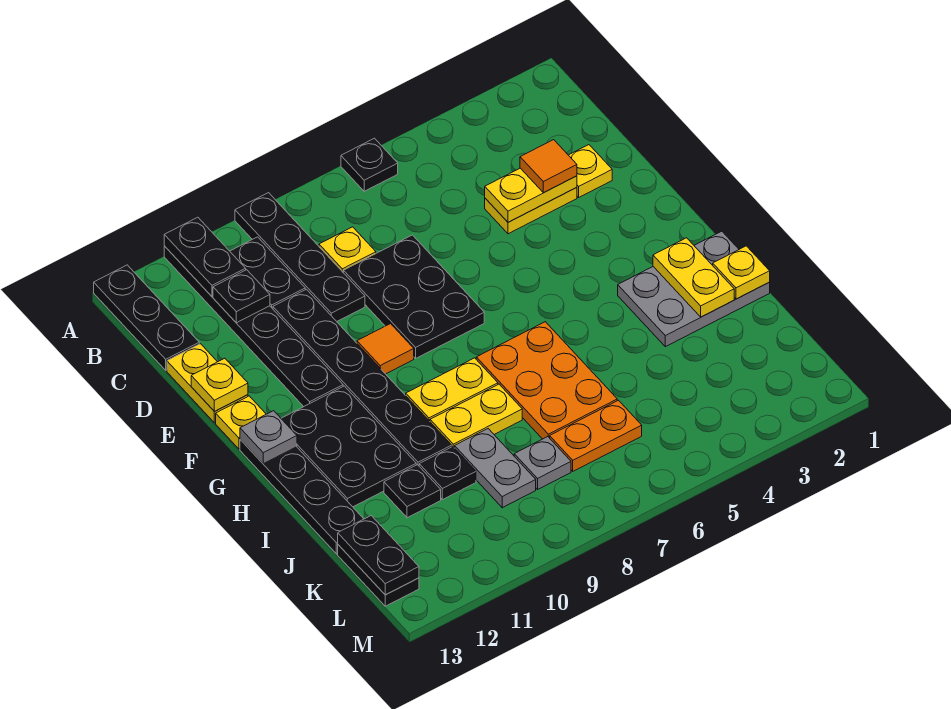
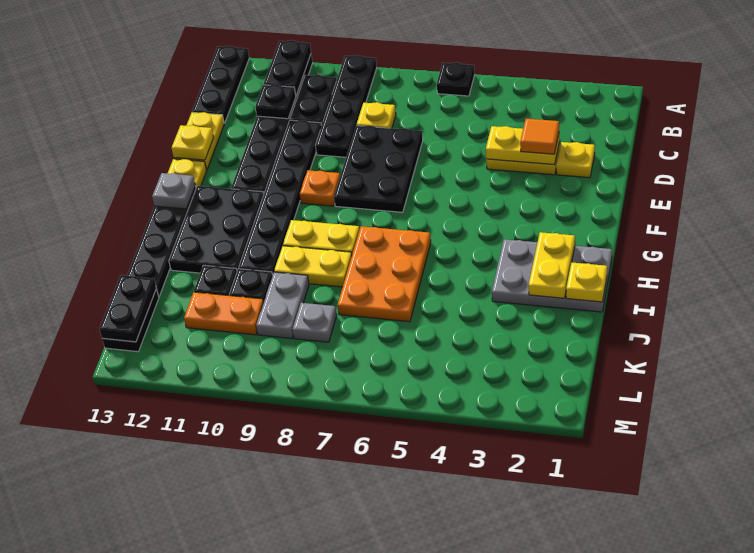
orange 1x1 tile [357,324,414,374] -> orange 1x1 plate [300,170,340,206]
orange 1x2 plate [550,400,642,471] -> orange 1x2 plate moved to [184,292,264,335]

